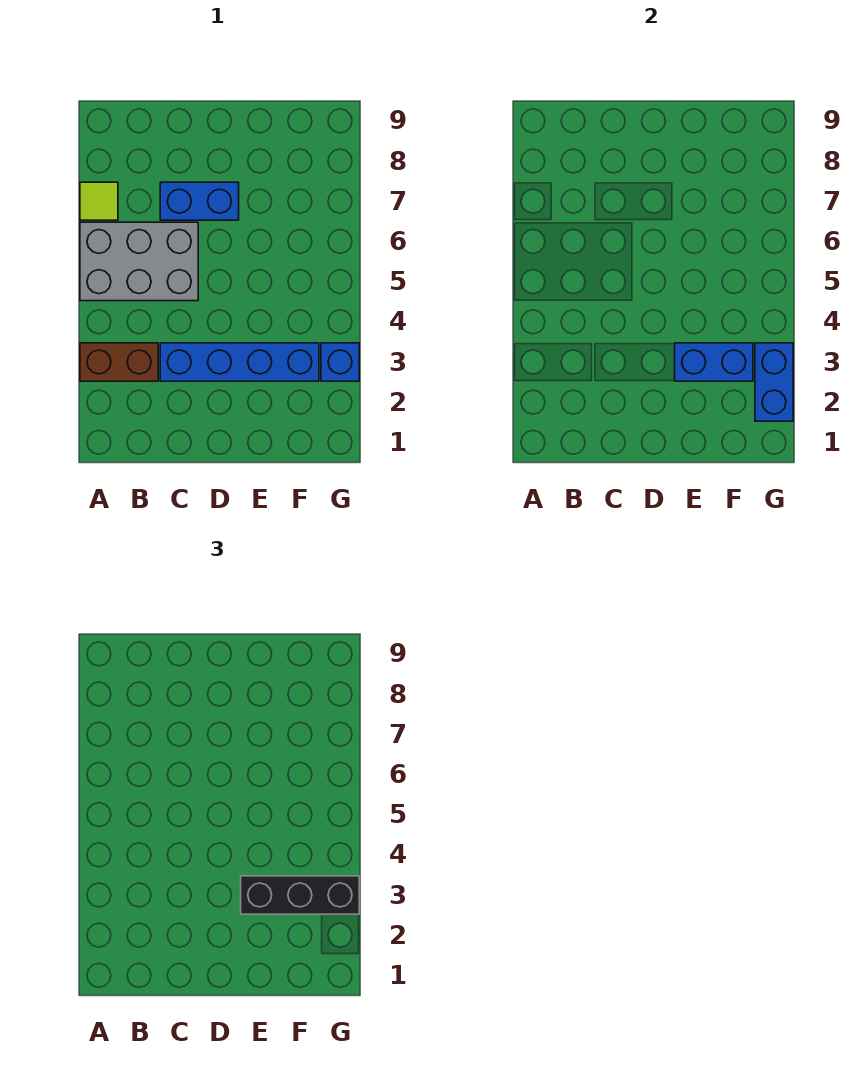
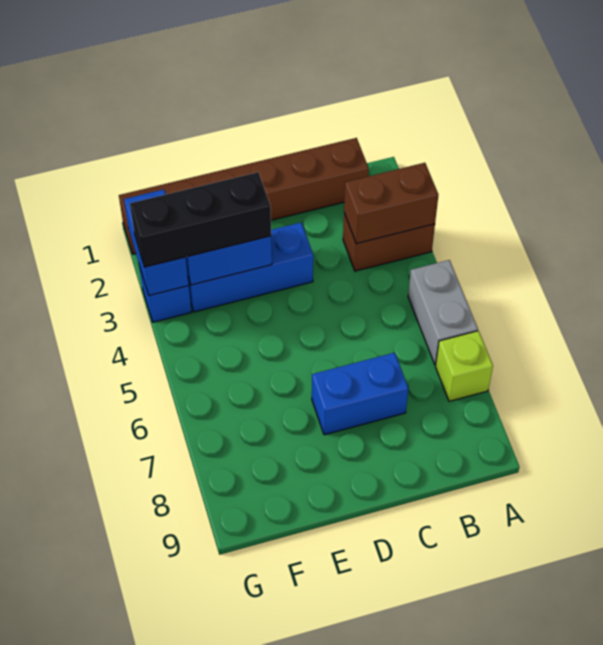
none -> brown 1x2 brick [344,163,438,244]
grey 2x3 brick [80,222,198,301] -> grey 1x2 brick [408,260,478,365]
lime 1x1 tile [80,182,118,220] -> lime 1x1 brick [436,331,493,401]
none -> brown 1x6 brick [119,138,369,254]
blue 1x4 brick [160,343,319,381] -> blue 1x3 brick [188,223,313,312]

